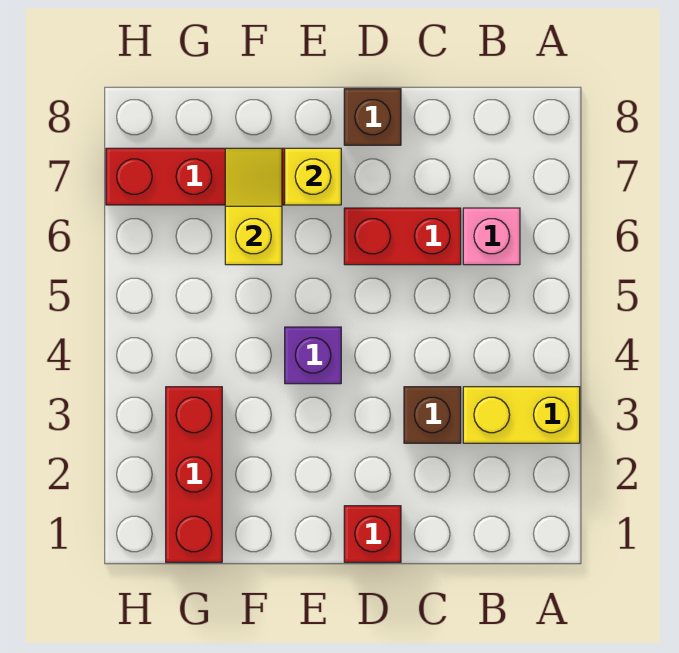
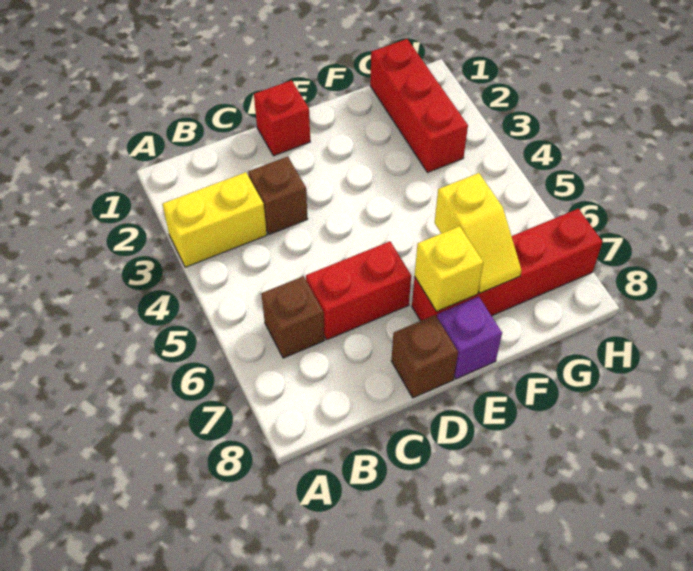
pink 1x1 brick [463,208,520,265] -> brown 1x1 brick [261,276,324,358]
purple 1x1 brick [285,327,341,384] -> purple 1x1 brick moved to [437,296,502,379]

